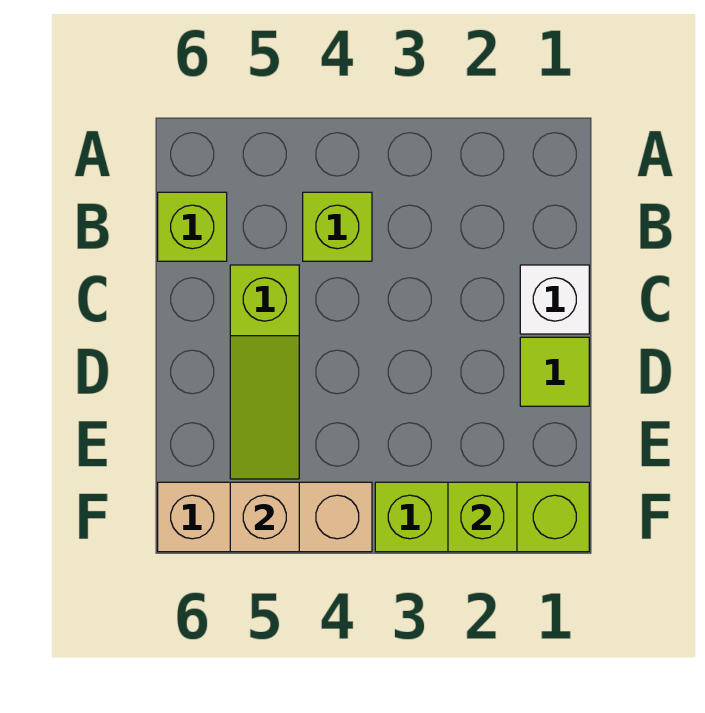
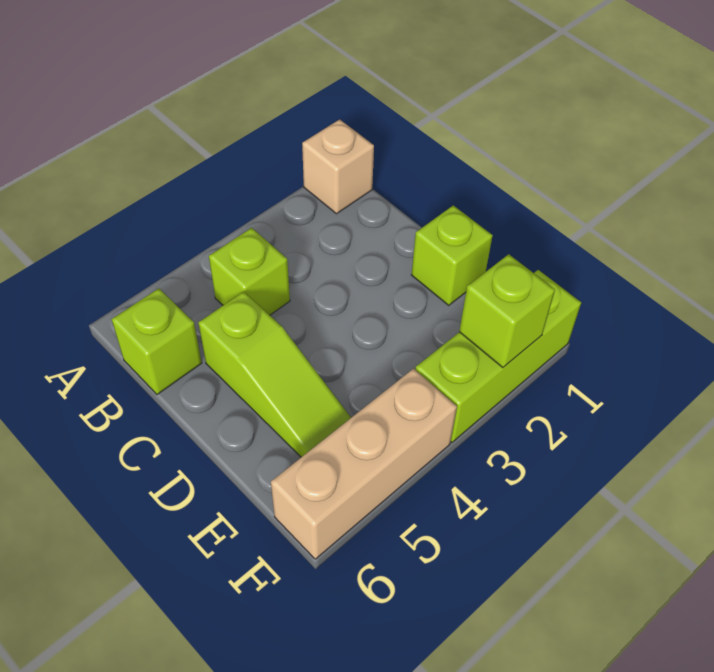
white 1x1 brick [520,265,589,334] -> none
lime 1x1 tile [520,337,589,406] -> lime 1x1 brick [412,205,493,305]
tan 1x1 brick [230,482,299,552] -> tan 1x1 brick moved to [302,119,374,214]

